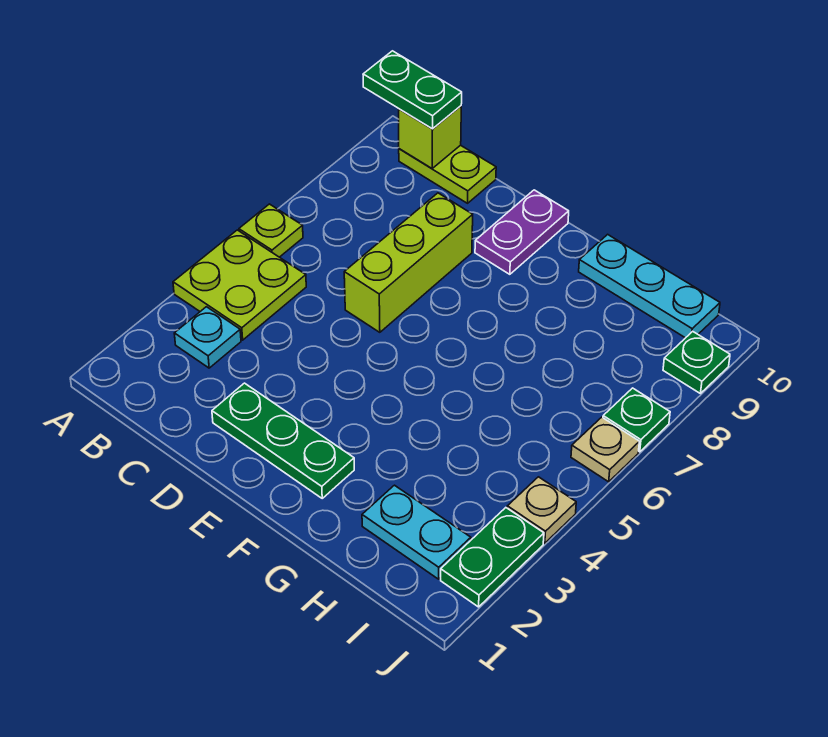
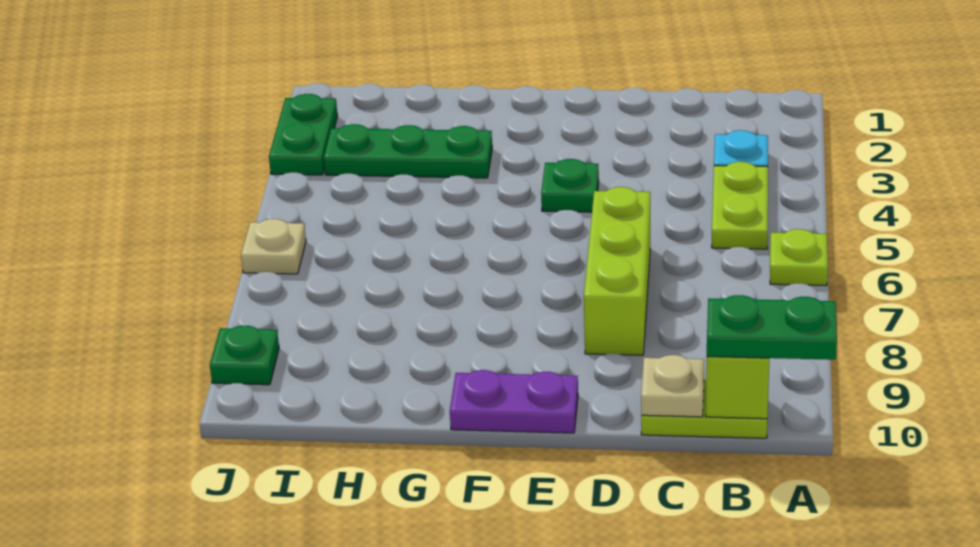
lime 2x2 plate [173,230,306,340] -> lime 1x2 plate [712,162,768,249]
green 1x3 plate [212,383,354,498] -> green 1x3 plate moved to [324,124,492,178]
purple 1x2 plate [475,190,569,274] -> purple 1x2 plate turned to [450,370,578,433]
cyan 1x3 plate [579,234,720,338] -> none
cyan 1x2 plate [362,485,471,579] -> none
tan 1x1 plate [507,477,576,543] -> tan 1x1 plate moved to [641,355,704,417]
green 1x1 plate [603,388,670,452] -> green 1x1 plate moved to [541,159,599,212]

